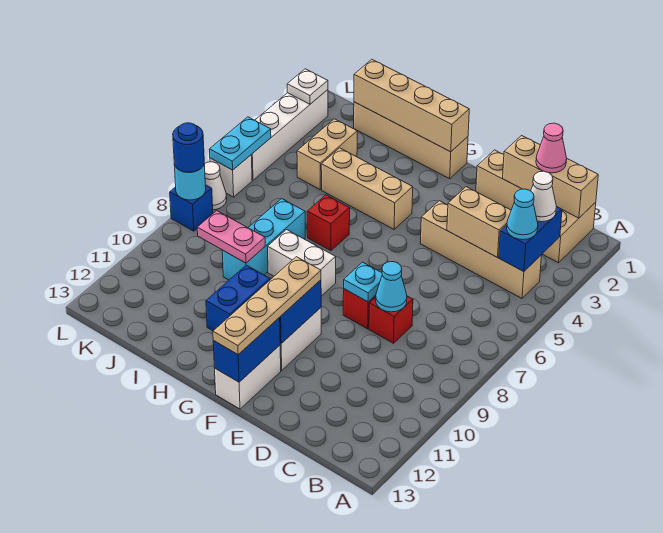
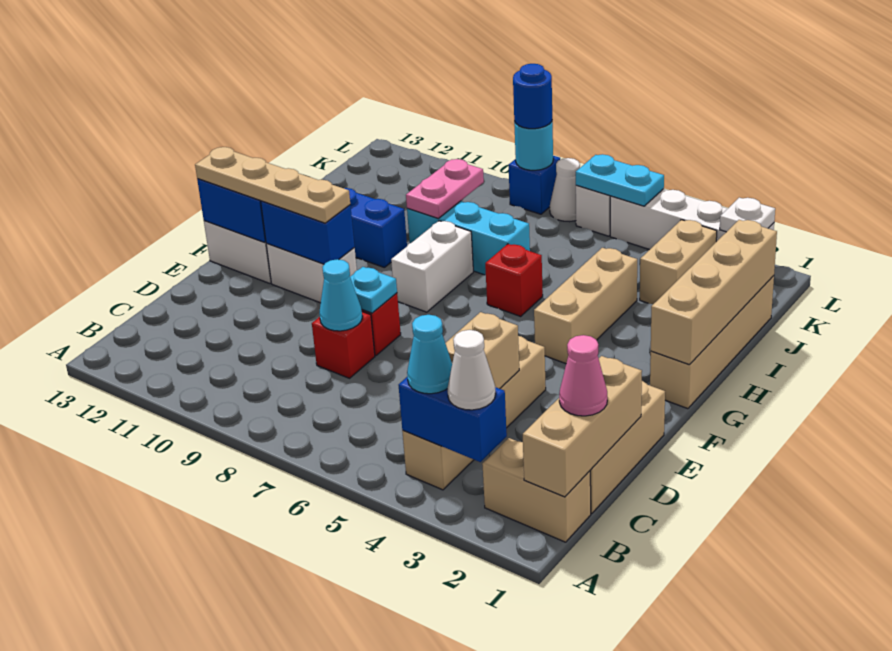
tan 1x2 brick [297,119,357,190] -> tan 1x2 brick turned to [640,220,717,304]

